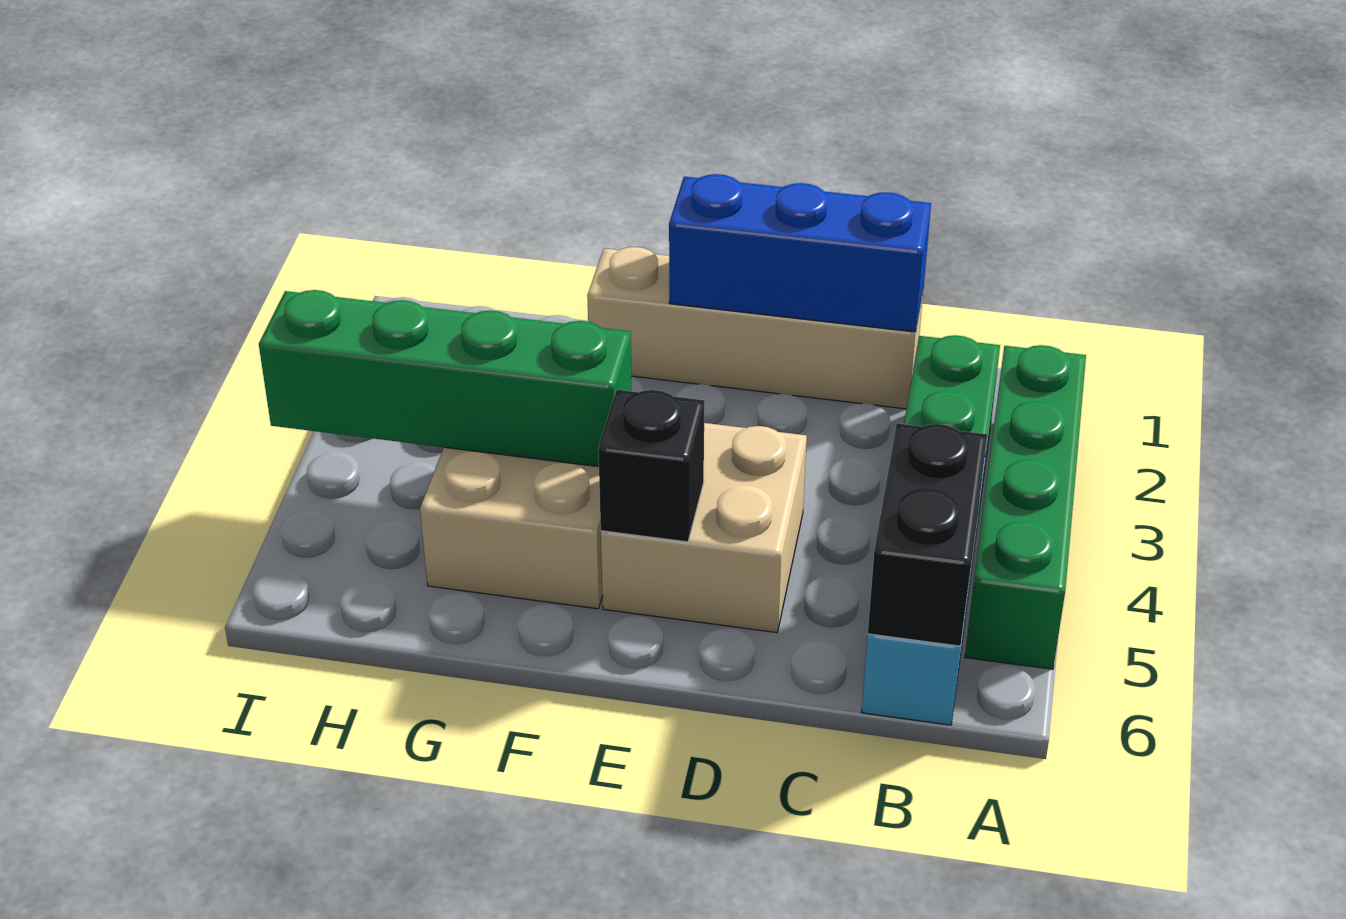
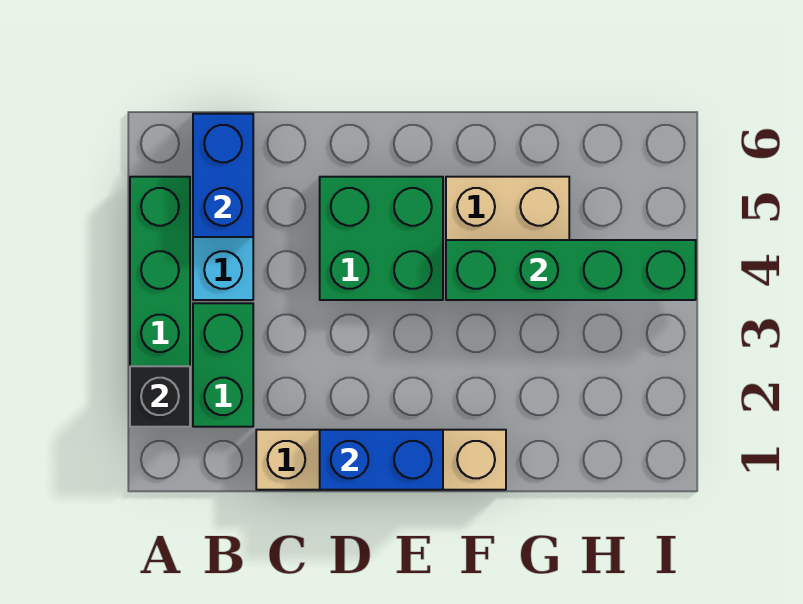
black 1x2 brick [868,423,987,646] -> blue 1x2 brick [193,114,253,237]
blue 1x3 brick [669,174,931,332] -> blue 1x2 brick [320,430,443,490]
tan 2x2 brick [601,423,807,633] -> green 2x2 brick [320,177,443,300]
black 1x1 brick [598,390,705,542] -> black 1x1 brick moved to [130,366,190,427]

